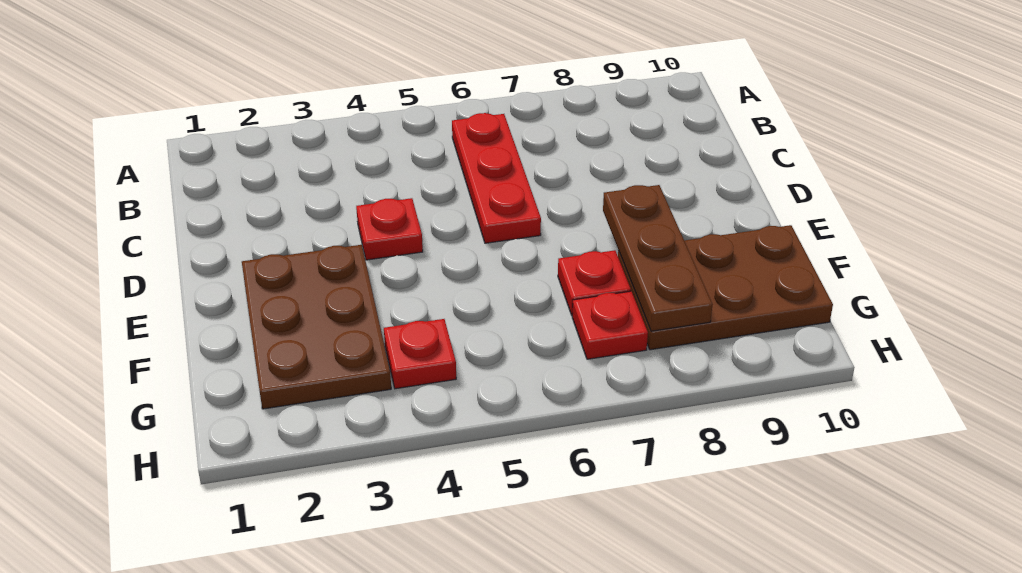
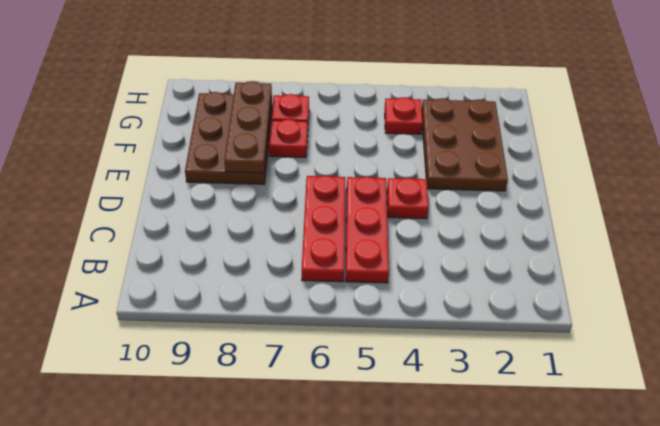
none -> red 1x3 plate [346,177,389,283]
brown 2x3 plate [618,225,833,350] -> brown 2x3 plate turned to [185,92,272,184]

